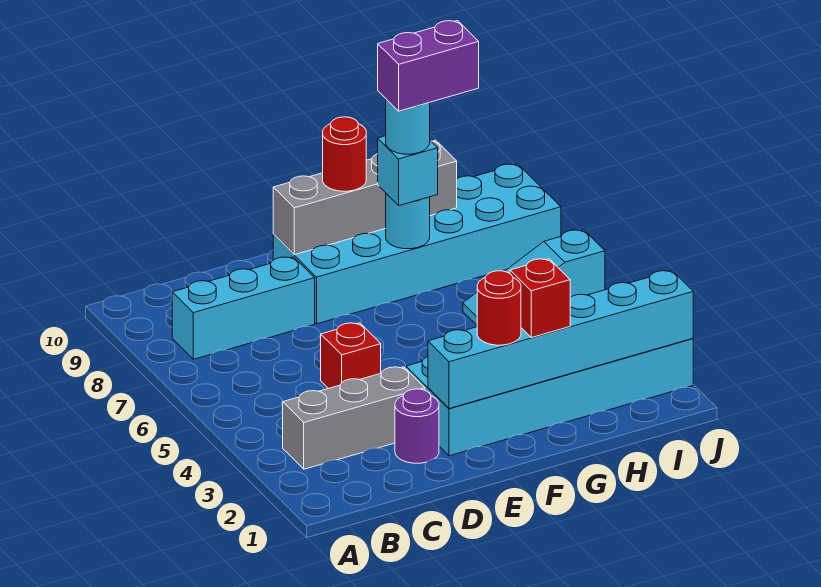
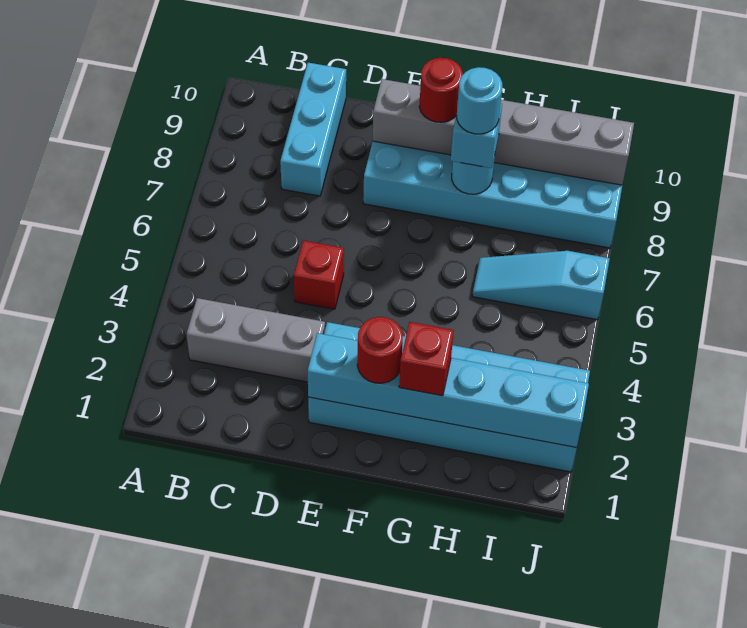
cyan 1x3 brick [172,257,315,359] -> cyan 1x3 brick turned to [280,63,346,196]
purple 1x1 round brick [395,389,439,463] -> none
grey 1x4 brick [273,140,457,255] -> grey 1x6 brick [373,79,634,185]
purple 1x2 brick [378,21,479,111] -> none

